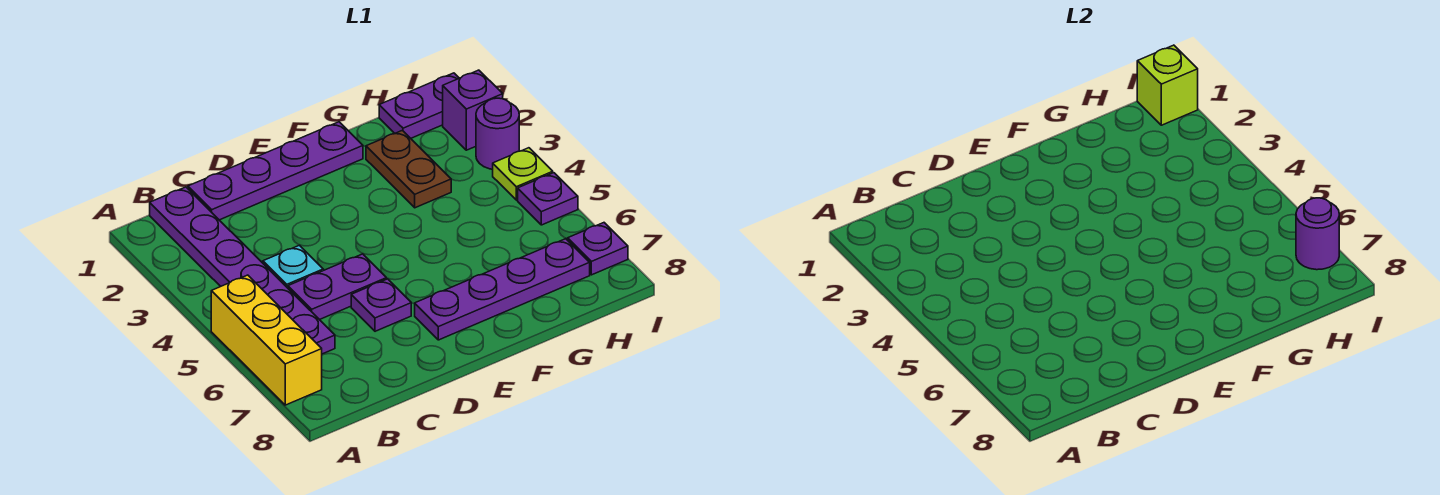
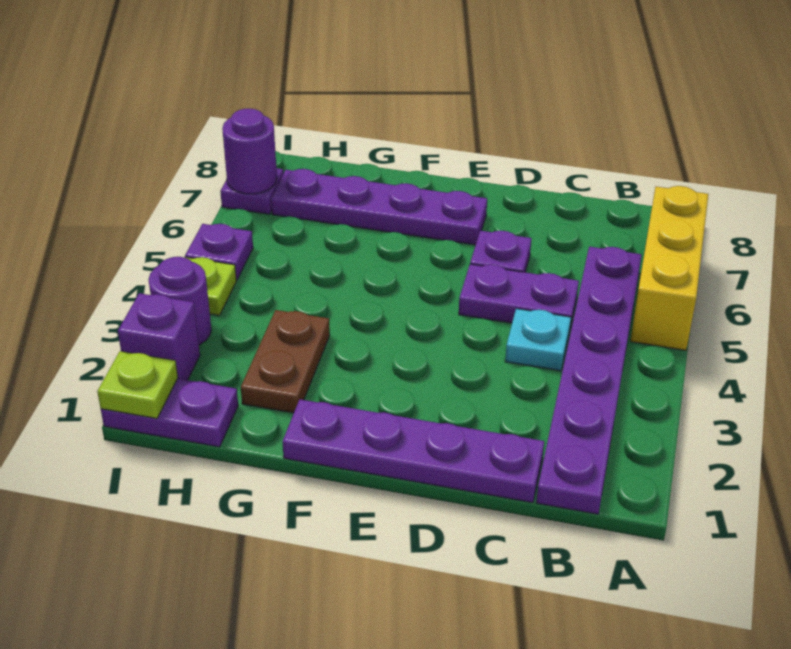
lime 1x1 brick [1137,45,1198,125] -> lime 1x1 plate [97,351,178,419]

